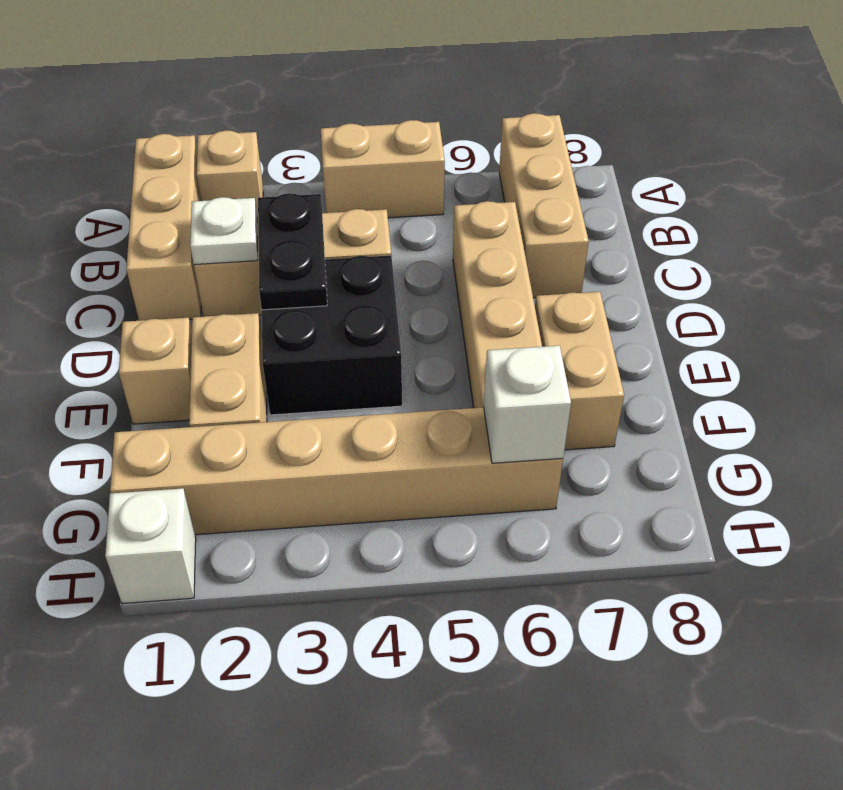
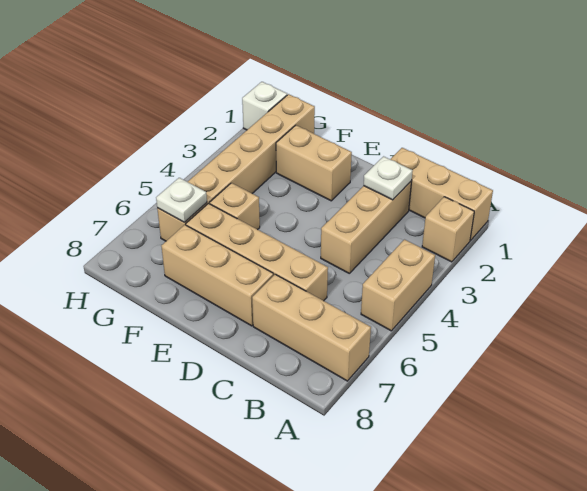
black 1x2 plate [258,193,327,310] -> none
black 2x2 brick [262,255,402,415] -> none
tan 1x1 brick [119,318,192,424] -> tan 1x1 brick moved to [210,183,260,230]
tan 1x2 brick [535,292,624,450] -> tan 1x3 brick [161,225,273,326]
white 1x1 brick [484,346,571,463] -> white 1x1 plate [156,178,207,222]

